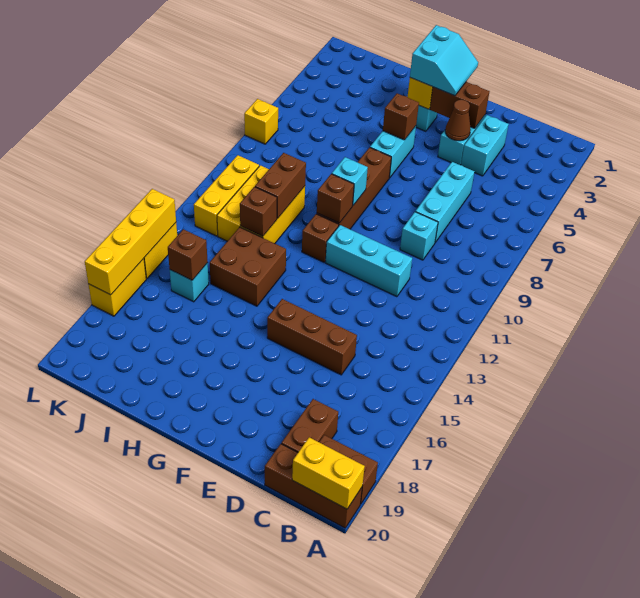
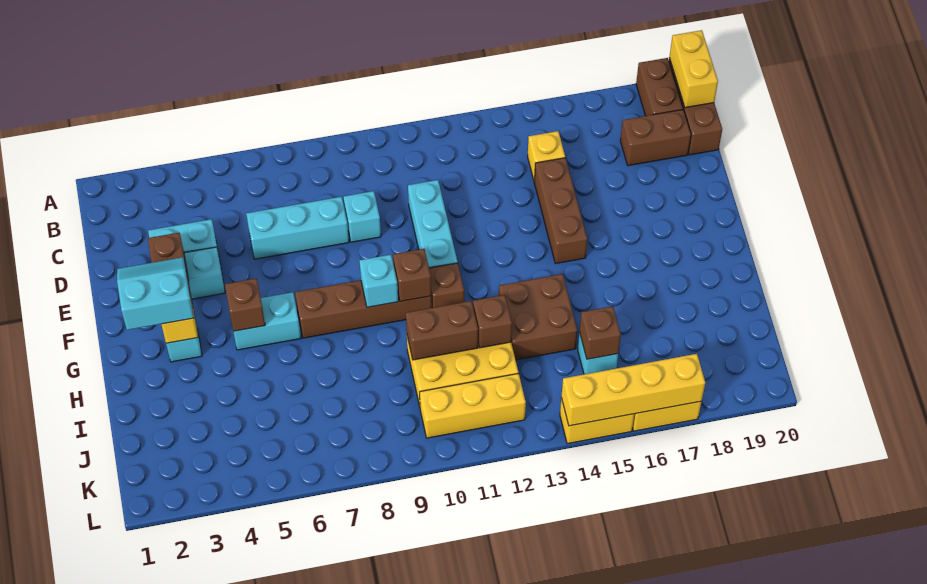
brown 1x1 cone [445,100,471,141] -> none
yellow 1x1 brick [244,99,278,144] -> yellow 1x1 brick moved to [528,131,565,182]

